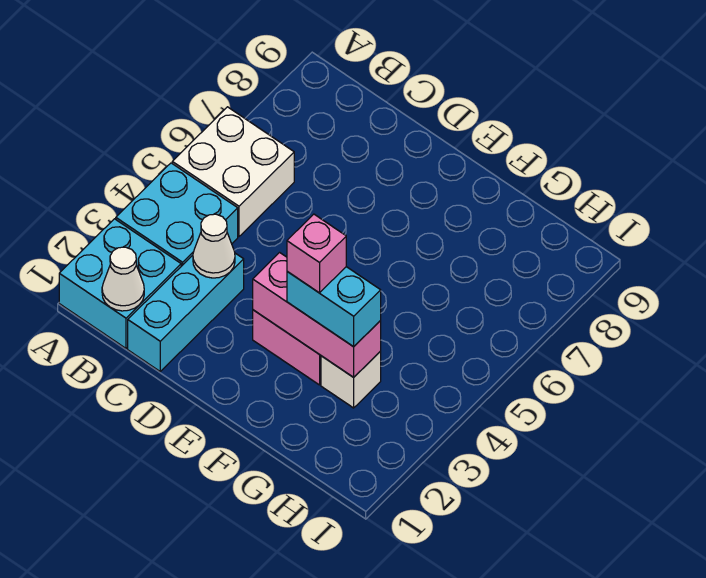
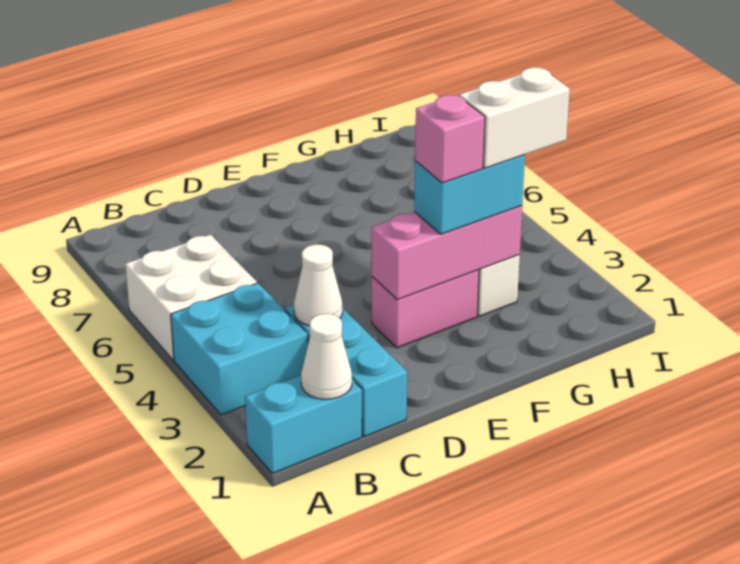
cyan 2x2 brick [59,219,181,348] -> cyan 1x2 brick [245,375,362,473]
none -> white 1x2 brick [459,67,570,168]

